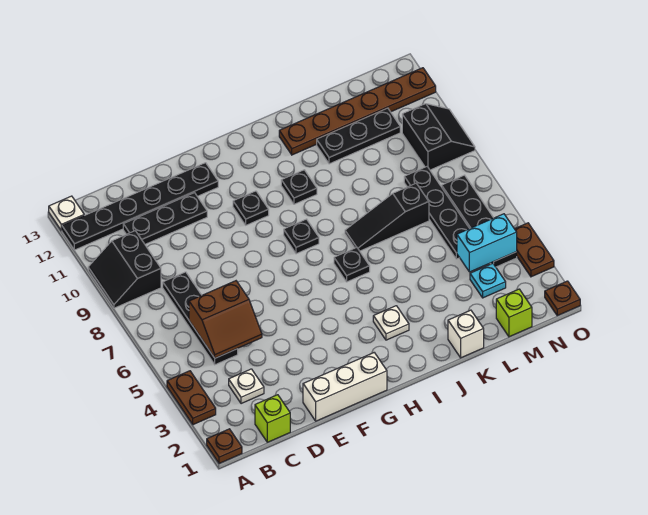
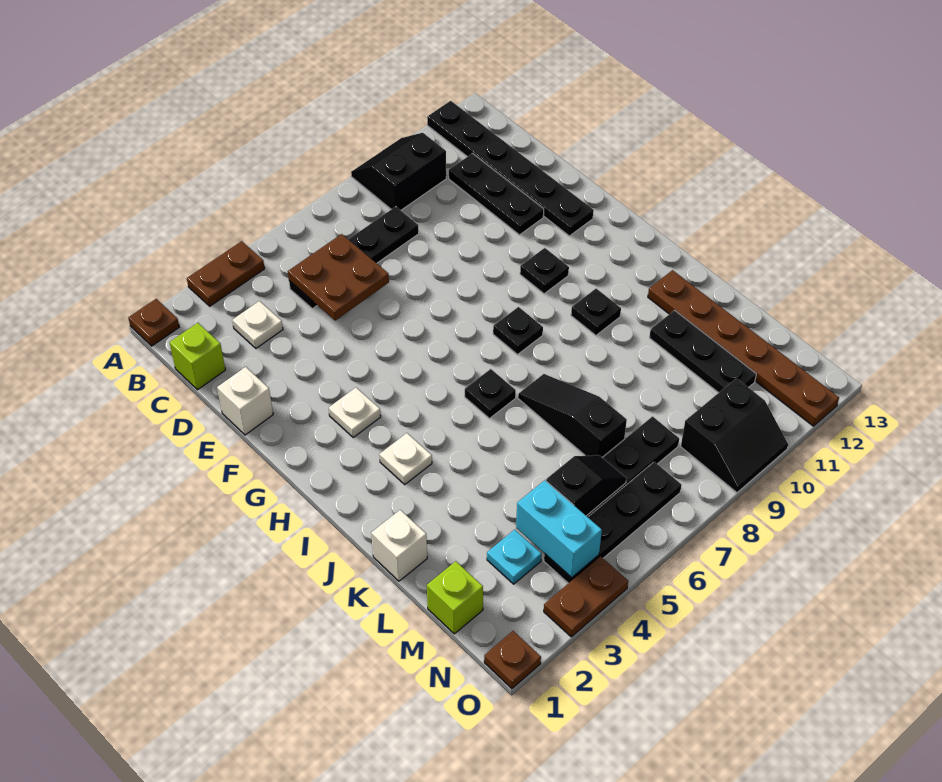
white 1x1 plate [49,196,84,231] -> white 1x1 plate moved to [329,388,381,437]
brown 2x2 slope [189,281,262,358] -> brown 2x2 plate [288,234,389,320]
white 1x3 brick [303,353,387,421] -> white 1x1 brick [217,367,273,435]
none -> black 1x2 slope [546,455,626,516]

